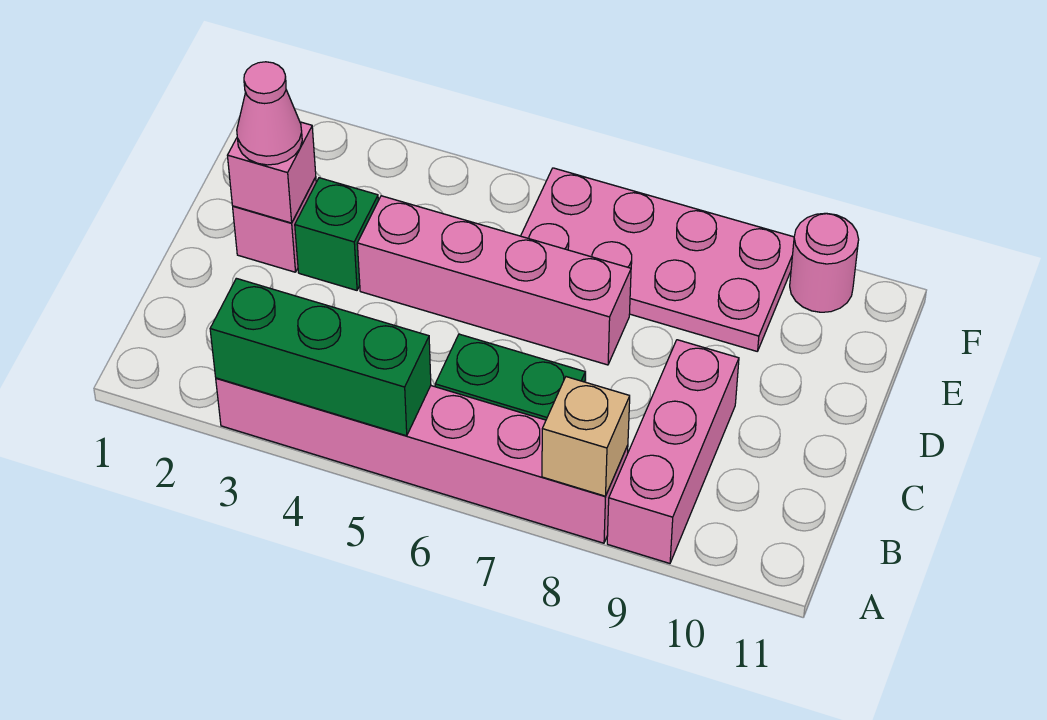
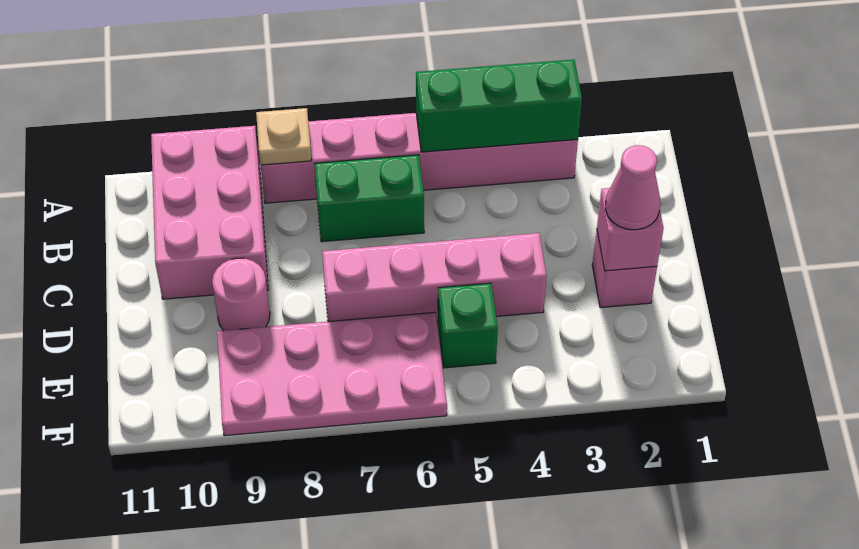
tan 1x1 brick [542,377,630,496] -> tan 1x1 plate [256,108,312,165]
pink 1x3 brick [607,340,739,563] -> pink 2x3 brick [151,126,268,299]
green 1x1 brick [295,178,378,290] -> green 1x1 brick moved to [438,283,498,368]
pink 1x1 round brick [790,213,859,312] -> pink 1x1 round brick moved to [212,258,270,331]

